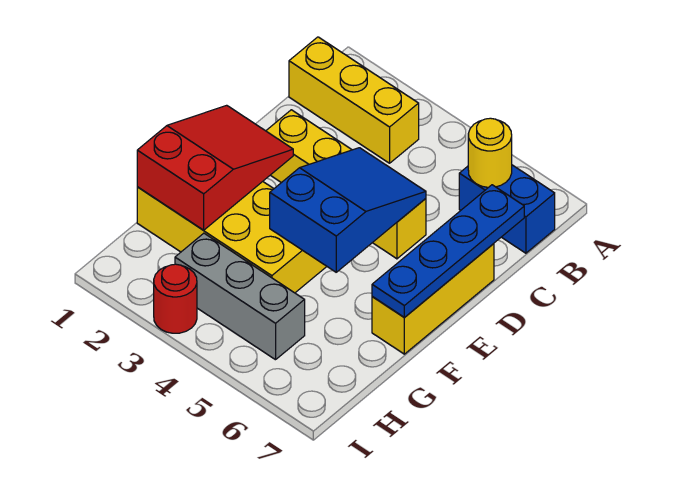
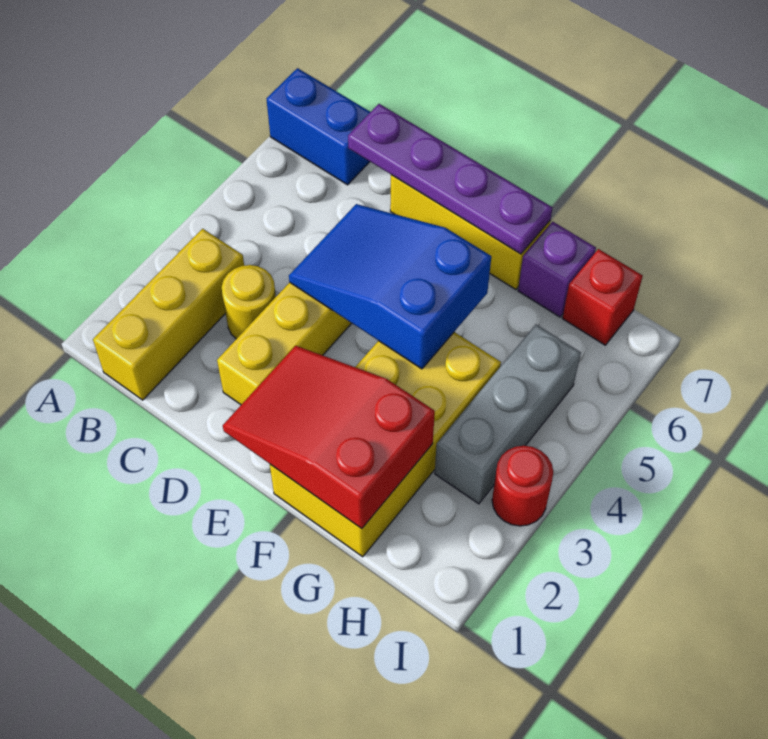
blue 1x2 brick [459,165,555,253] -> blue 1x2 brick turned to [267,68,370,185]
yellow 1x1 round brick [468,118,512,187] -> yellow 1x1 round brick moved to [222,265,276,339]
blue 1x4 plate [372,185,524,318] -> purple 1x4 plate [348,104,552,254]
none -> purple 1x1 brick [518,222,596,317]
none -> red 1x1 brick [562,249,643,345]

